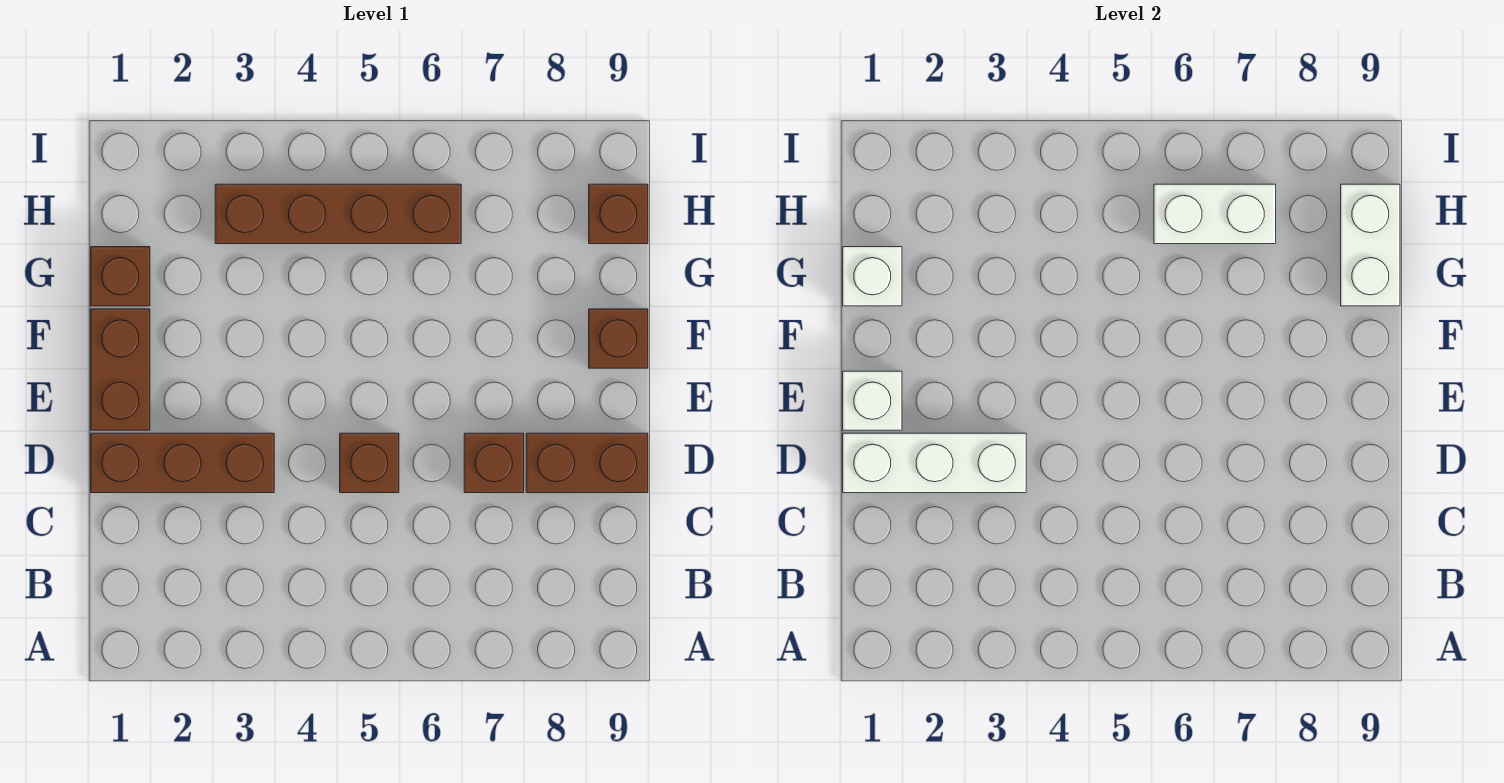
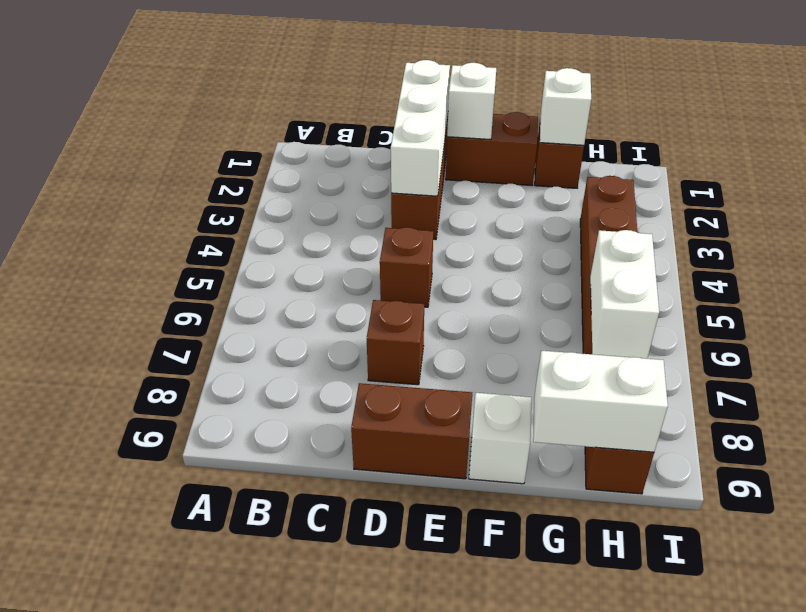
brown 1x2 brick [526,433,648,493] -> brown 1x2 brick turned to [351,383,472,479]
brown 1x1 brick [589,309,648,368] -> white 1x1 brick [469,393,531,484]

